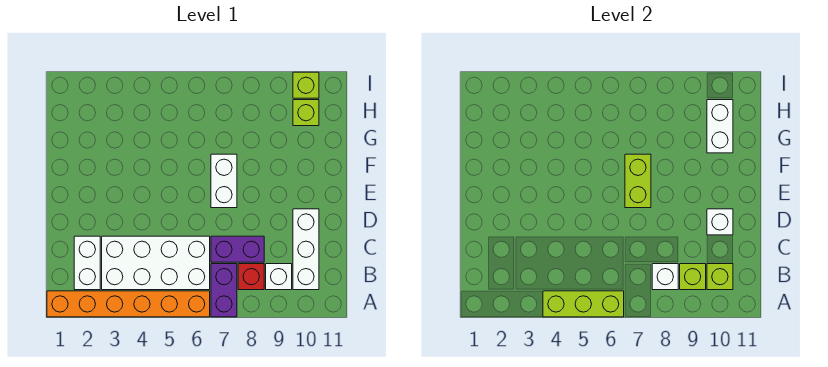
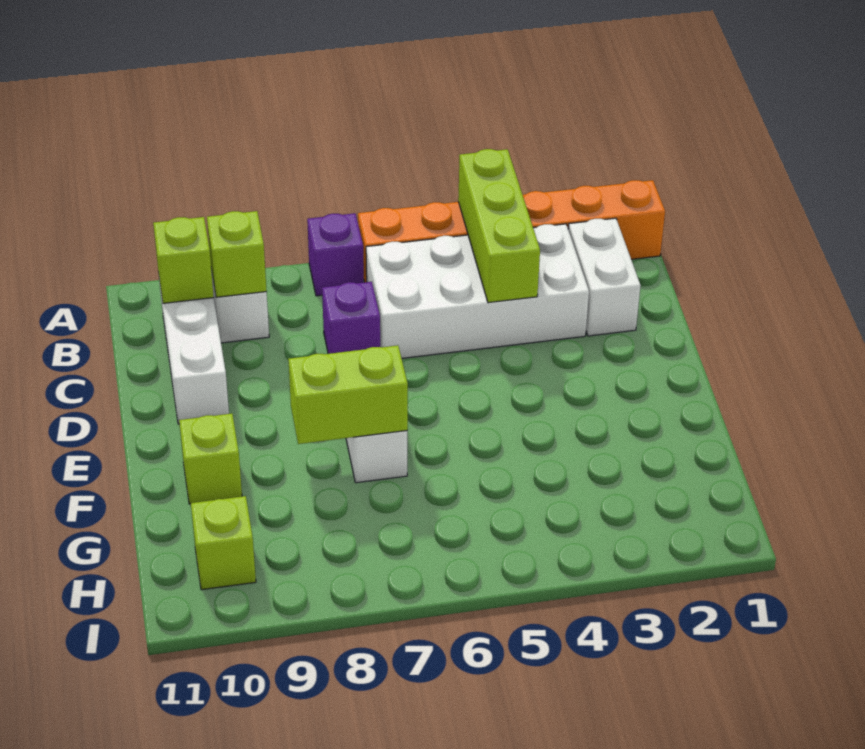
lime 1x3 brick [543,291,624,317] -> lime 1x3 brick turned to [458,149,540,303]
purple 1x2 brick [211,264,237,317] -> purple 1x1 brick [307,213,364,296]
red 1x1 brick [238,264,264,290] -> none
white 1x1 brick [652,264,678,290] -> none
purple 1x2 brick [211,236,264,262] -> purple 1x1 brick [322,282,380,354]
white 1x1 brick [707,209,733,235] -> none
lime 1x2 brick [625,154,651,208] -> lime 1x2 brick turned to [288,345,408,444]
white 1x2 brick [707,100,733,153] -> none
lime 1x1 brick [293,72,319,98] -> lime 1x1 brick moved to [179,414,242,504]

